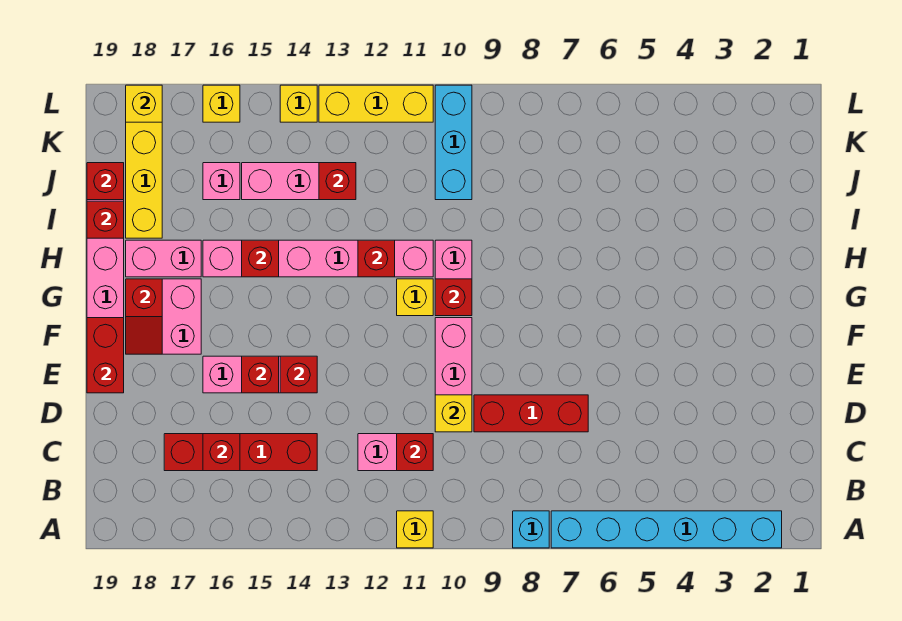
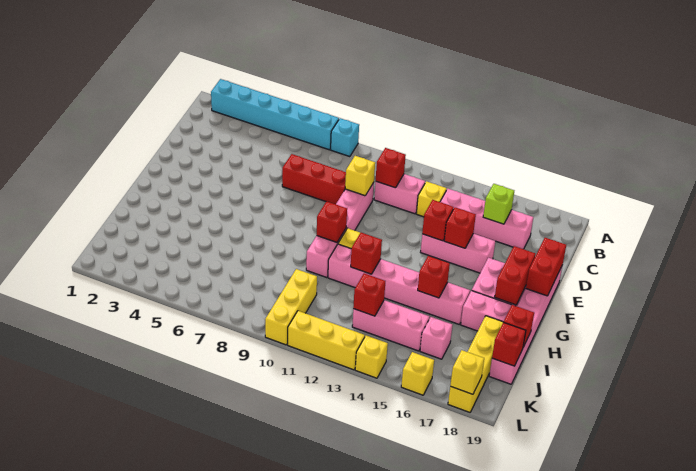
yellow 1x1 brick [397,511,433,548] -> yellow 1x1 brick moved to [416,181,447,217]
red 1x4 brick [164,434,317,471] -> pink 1x4 brick [440,189,533,249]
red 1x1 brick [203,434,240,471] -> lime 1x1 brick [483,184,514,224]
red 1x2 slope [126,279,162,354] -> red 1x2 brick [495,246,535,305]
cyan 1x3 brick [435,85,472,200] -> yellow 1x3 brick [265,269,317,345]

